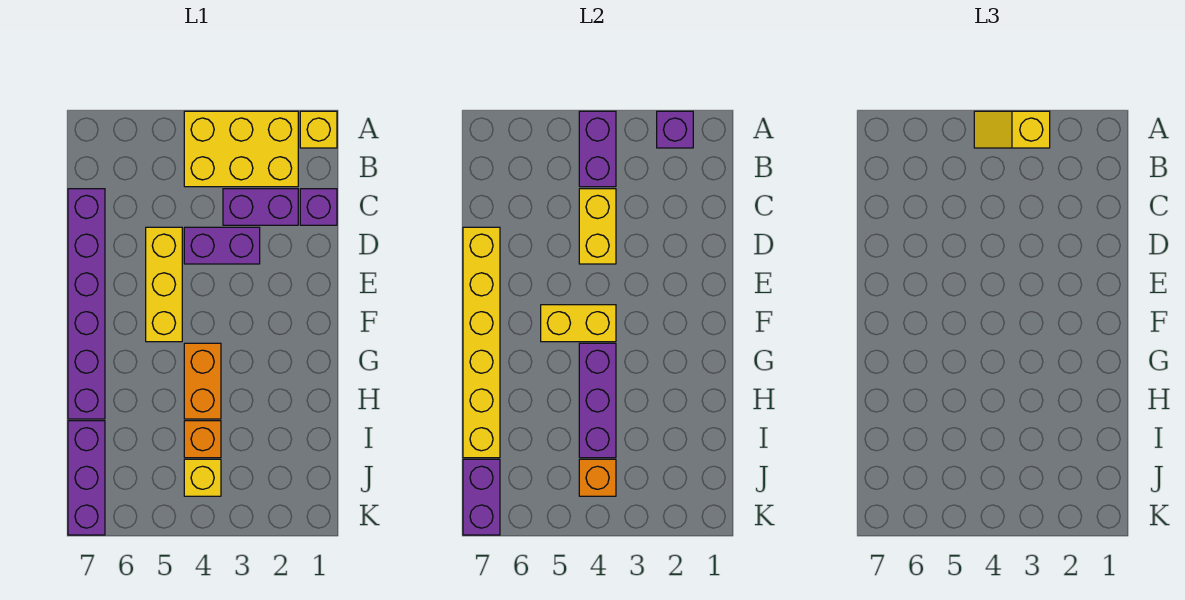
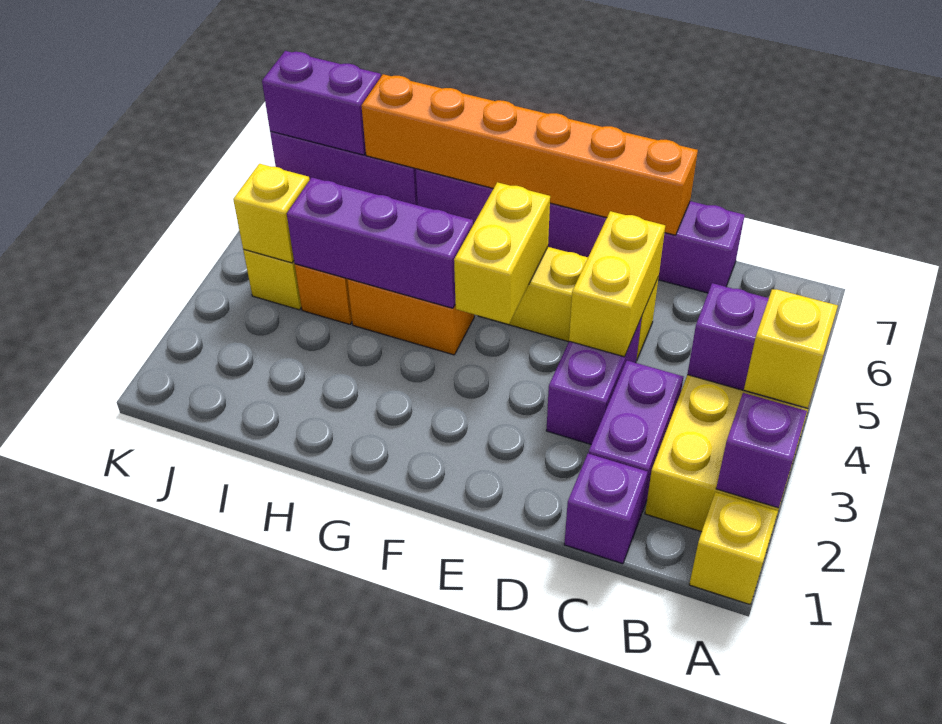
yellow 1x2 brick [579,189,616,264] -> yellow 1x2 brick turned to [569,211,665,357]
yellow 1x6 brick [463,227,500,458] -> orange 1x6 brick [361,74,698,235]
orange 1x1 brick [579,459,616,496] -> yellow 1x1 brick [233,164,309,263]

